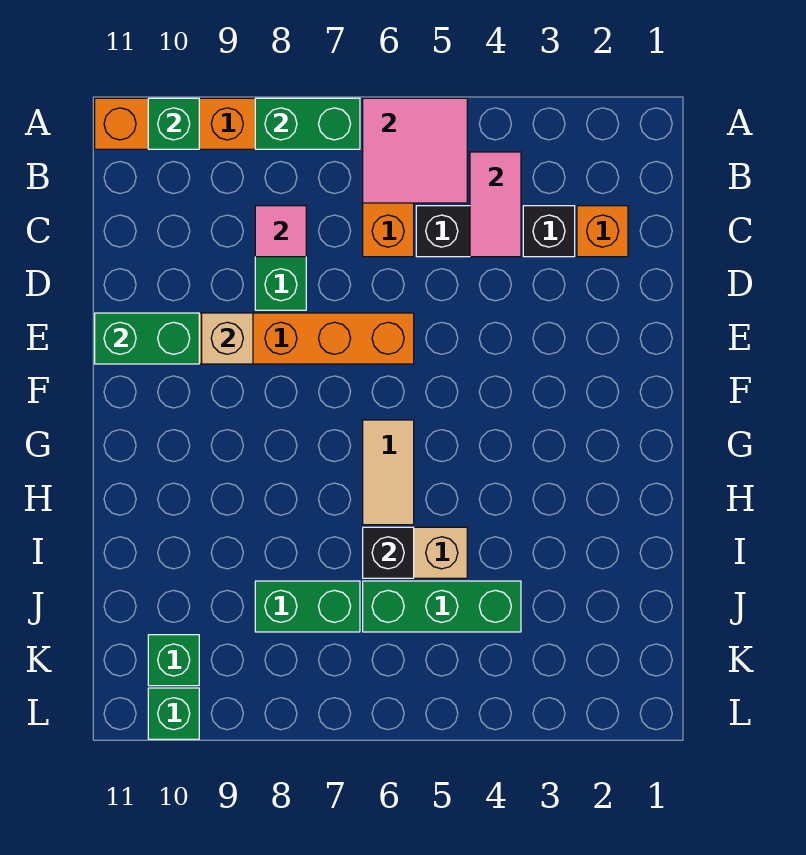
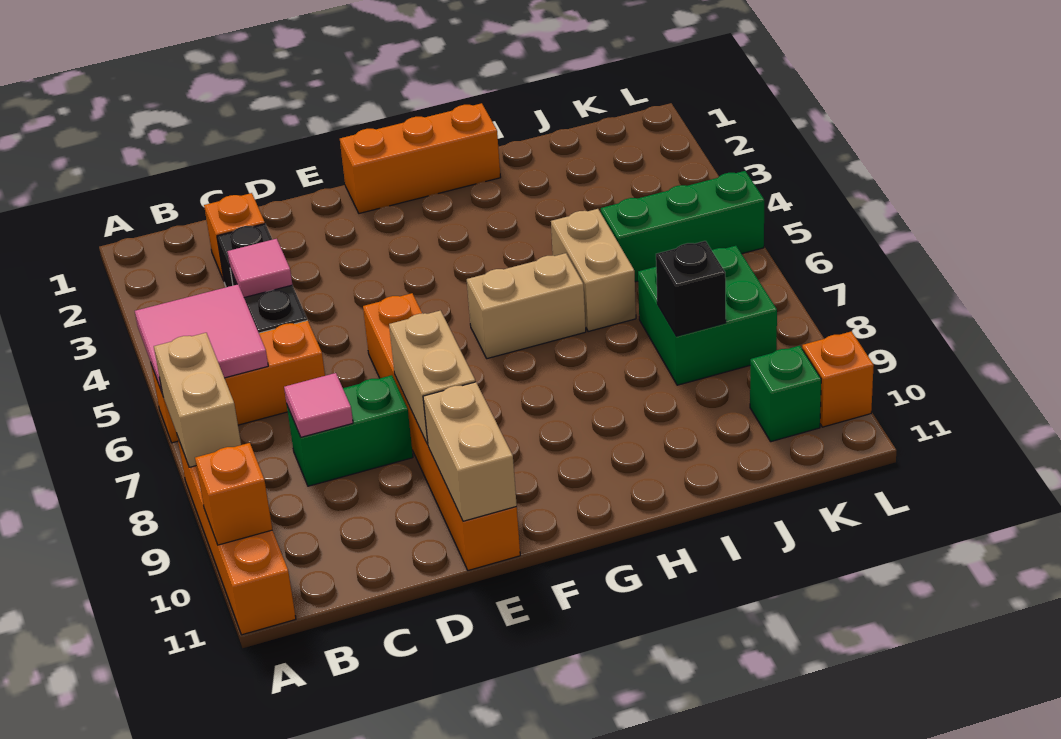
green 1x2 brick [255,98,360,149] -> tan 1x2 brick [154,333,241,467]
green 1x1 brick [148,98,199,149] -> orange 1x1 brick [195,443,272,545]
pink 1x2 tile [470,152,521,257] -> pink 1x1 tile [227,239,292,298]
tan 1x1 brick [202,313,253,364] -> tan 1x2 brick [389,311,475,445]
green 1x2 brick [95,313,199,364] -> tan 1x2 brick [423,382,517,521]
none -> orange 1x3 brick [340,103,501,213]
tan 1x2 tile [363,420,414,525] -> tan 1x2 brick [467,253,586,359]
black 1x1 brick [363,527,414,578] -> black 1x1 brick moved to [656,241,726,336]
green 1x3 brick [363,581,521,632] -> green 1x3 brick turned to [601,171,764,282]
green 1x2 brick [255,581,360,632] -> green 2x2 brick [638,246,777,385]
green 1x1 brick [148,688,199,739] -> orange 1x1 brick [802,331,874,427]

